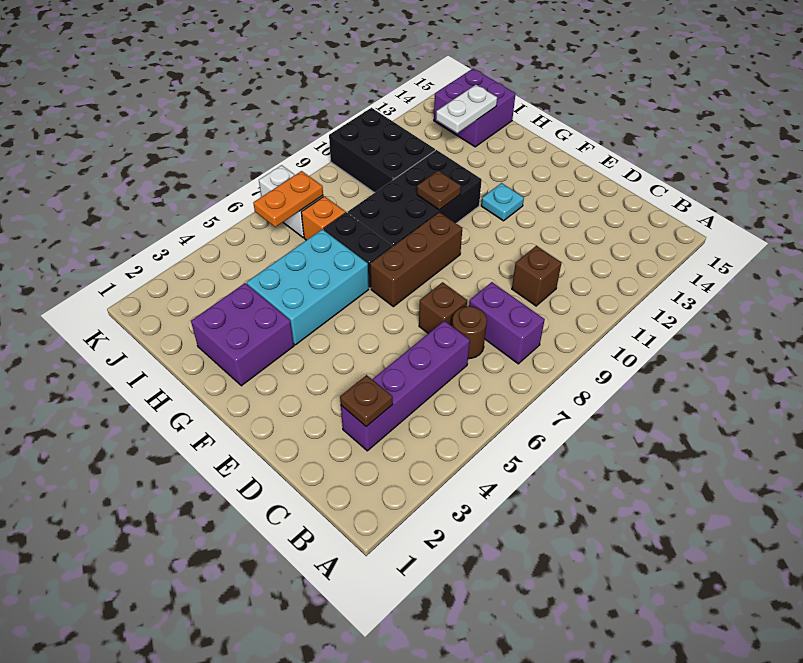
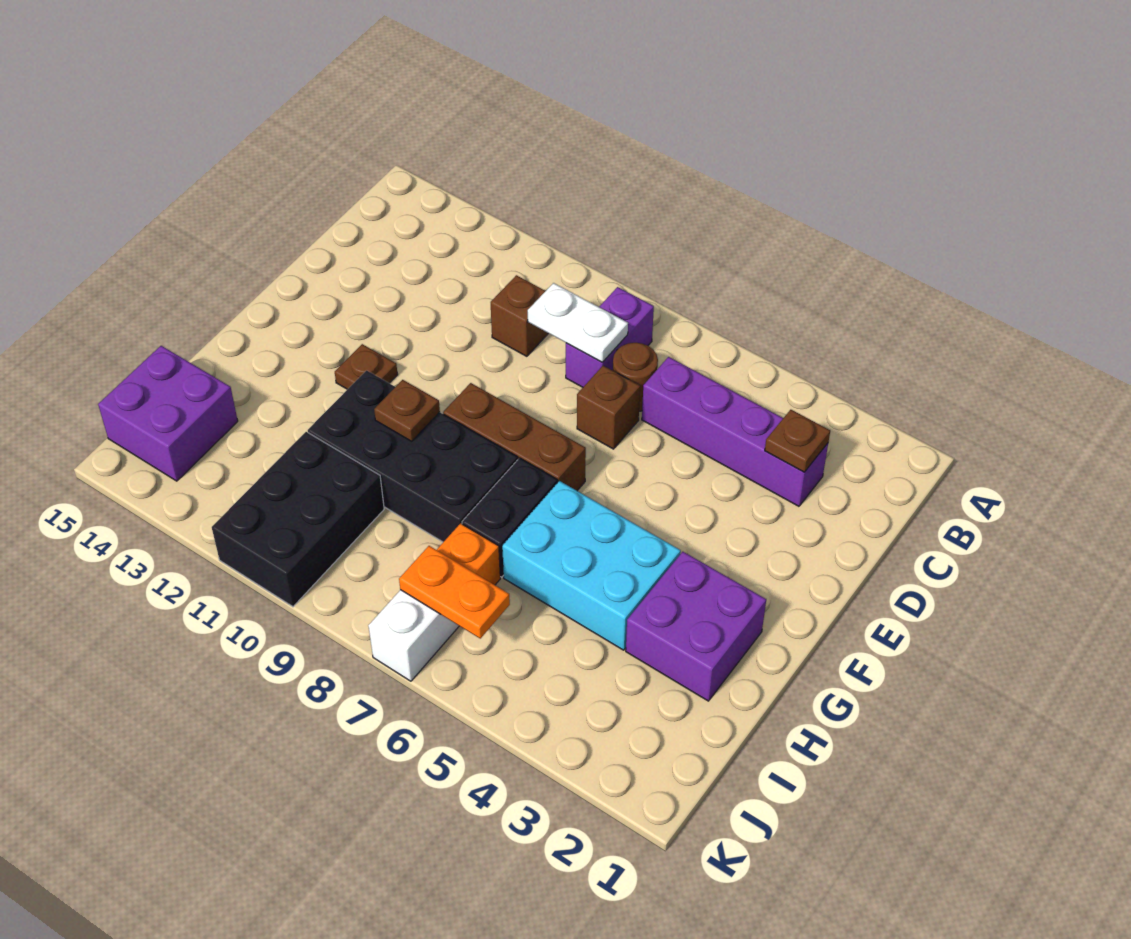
cyan 1x1 plate [481,183,524,221] -> brown 1x1 plate [335,344,398,389]
white 1x2 plate [436,85,497,133] -> white 1x2 plate moved to [528,283,628,362]

